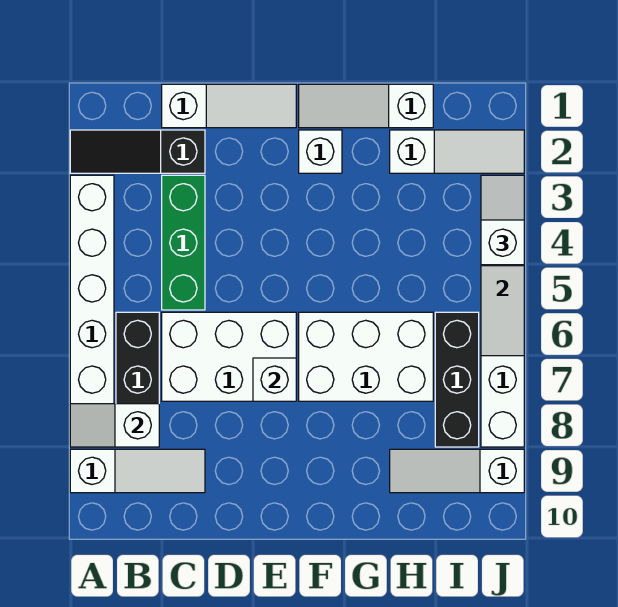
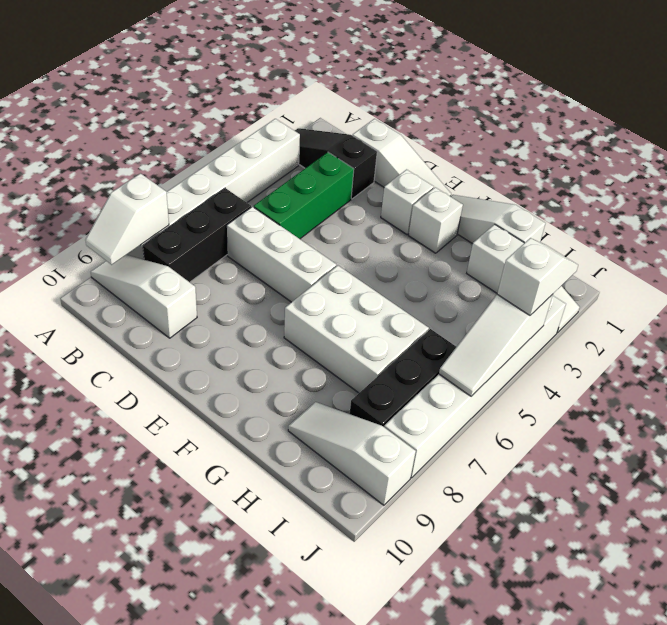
white 1x2 slope [70,404,159,447] -> white 1x2 slope turned to [85,173,169,265]
white 1x3 slope [70,449,205,493] -> white 1x3 slope turned to [91,255,197,338]
white 2x3 brick [162,312,296,401] -> white 1x3 brick [227,207,336,302]
white 1x1 brick [253,358,296,401] -> white 1x1 brick moved to [381,170,434,235]

